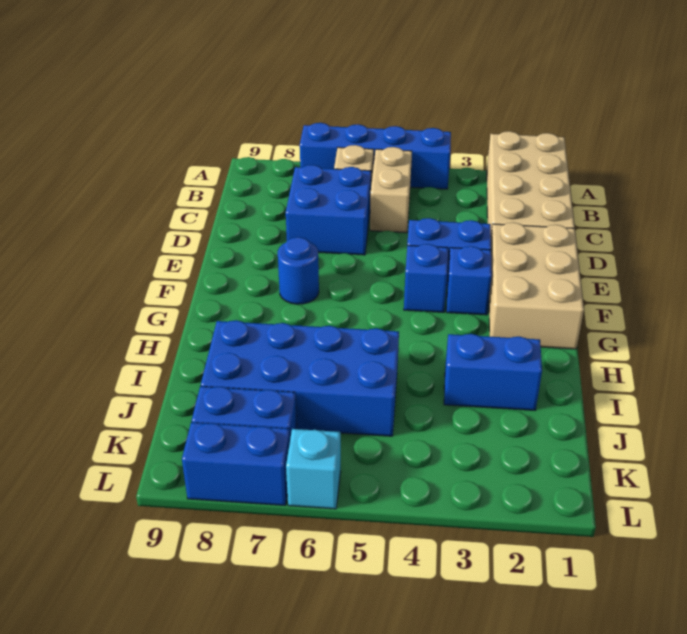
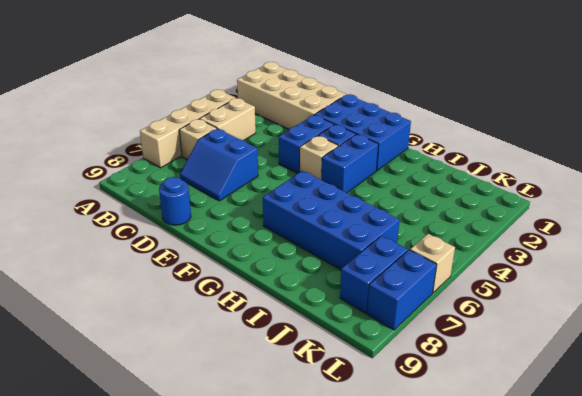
blue 1x4 brick [300,123,451,189] -> tan 1x4 brick [140,90,235,168]
tan 1x2 brick [370,147,412,233] -> tan 1x2 brick turned to [200,98,256,140]
blue 2x2 brick [286,165,371,255] -> blue 2x2 slope [180,129,258,201]
tan 2x3 brick [489,222,584,349] -> blue 2x3 brick [315,94,411,171]
blue 1x1 brick [404,244,448,312] -> tan 1x1 brick [300,136,338,180]
blue 1x1 round brick [278,237,319,304] -> blue 1x1 round brick moved to [159,177,191,225]
blue 1x2 brick [444,334,542,410] -> blue 1x2 brick moved to [322,134,378,193]
blue 2x4 brick [201,320,399,436] -> blue 2x4 brick turned to [263,171,399,270]
cyan 1x1 brick [286,429,341,509] -> tan 1x1 brick [410,234,455,293]

